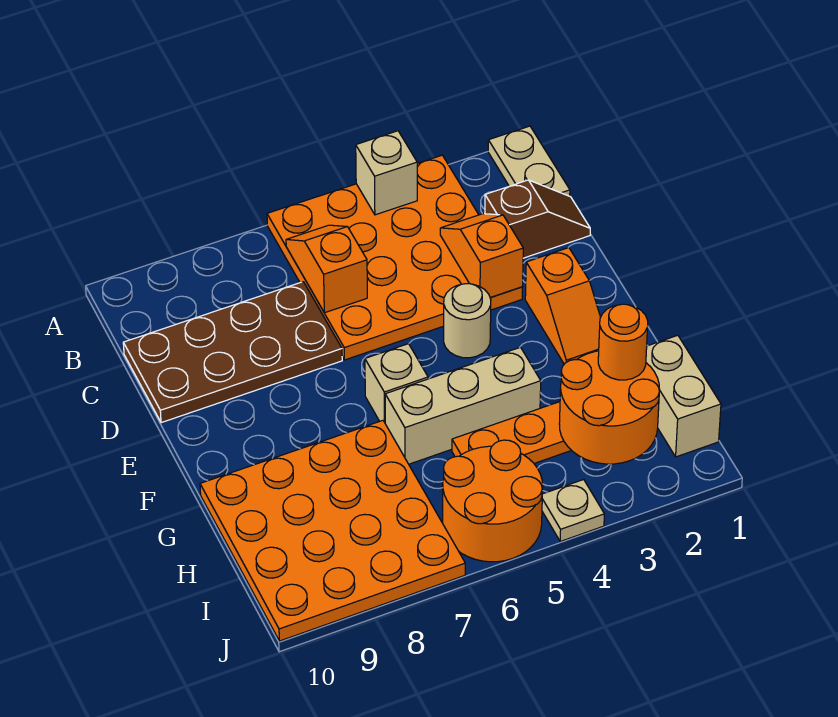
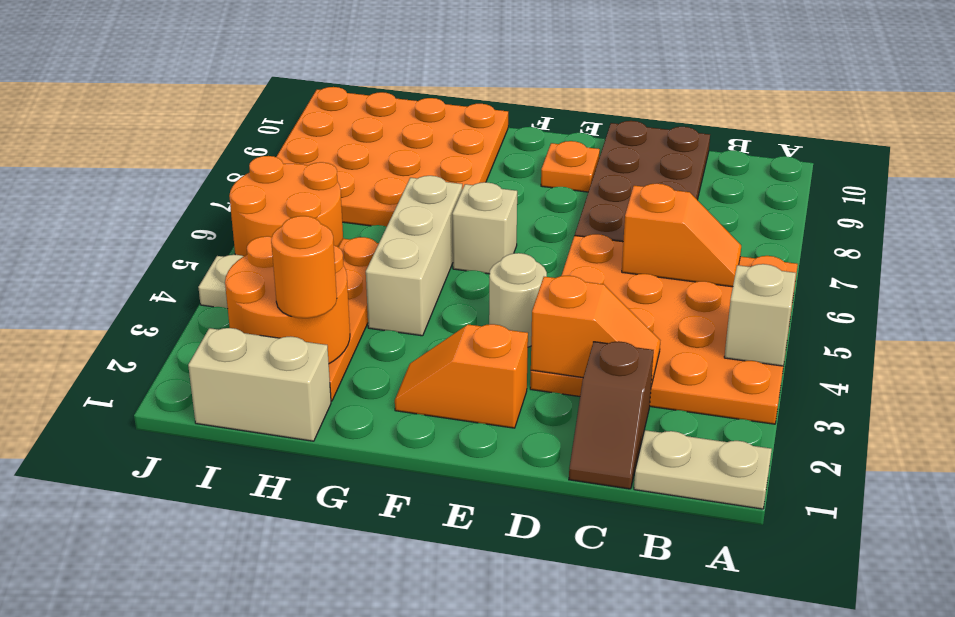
none -> orange 1x1 plate [541,141,600,192]

